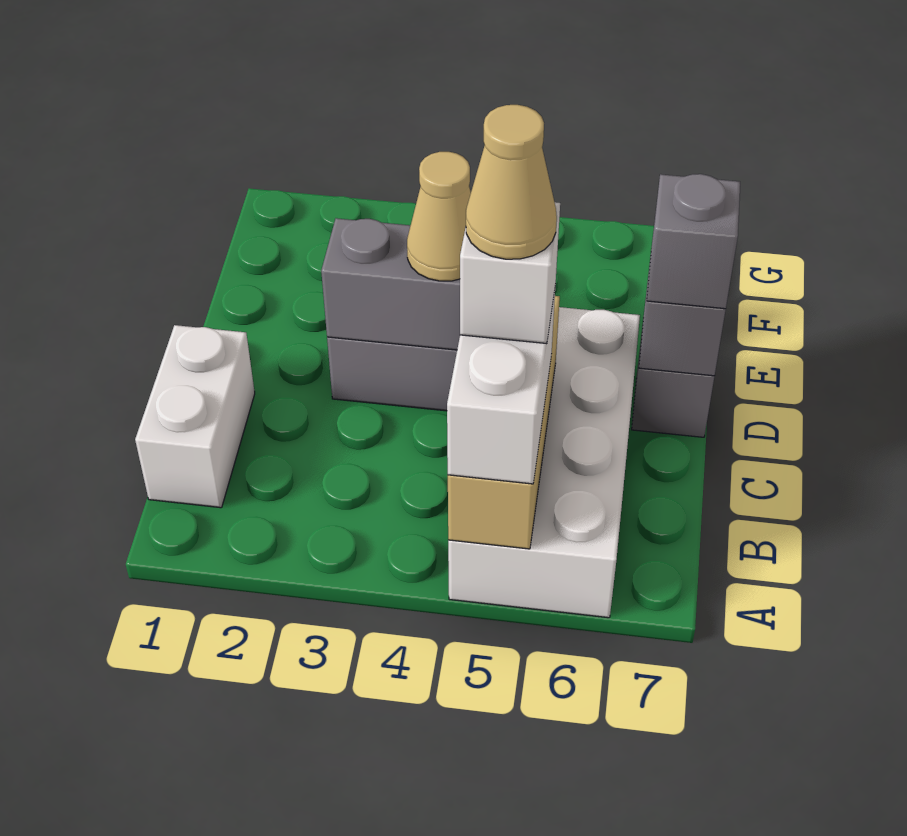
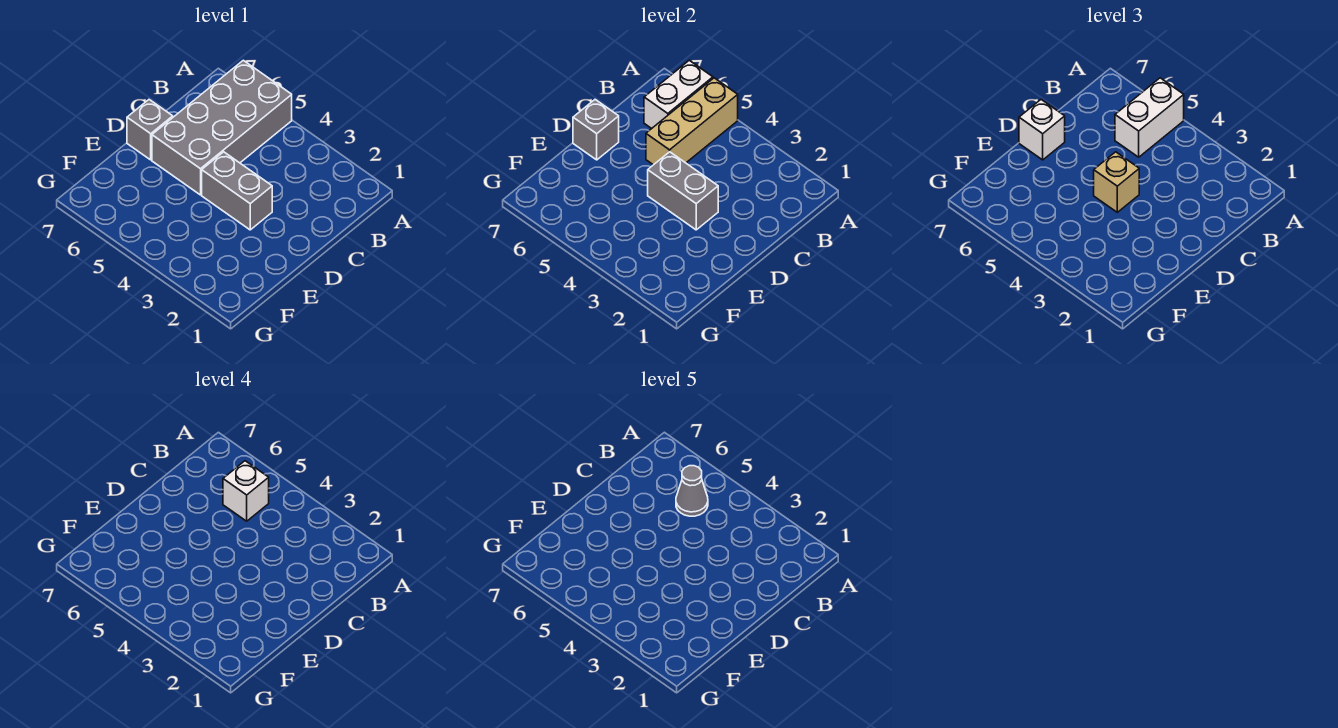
white 2x4 brick [448,307,640,618] -> grey 2x4 brick [152,60,292,195]
white 1x2 brick [135,325,255,508] -> white 1x2 brick moved to [644,60,713,129]
tan 1x1 cone [466,105,557,259] -> grey 1x1 cone [676,466,708,516]
tan 1x1 cone [407,152,471,281] -> tan 1x1 brick [1094,152,1139,212]
grey 1x1 brick [647,174,740,309] -> white 1x1 brick [1019,100,1065,160]

